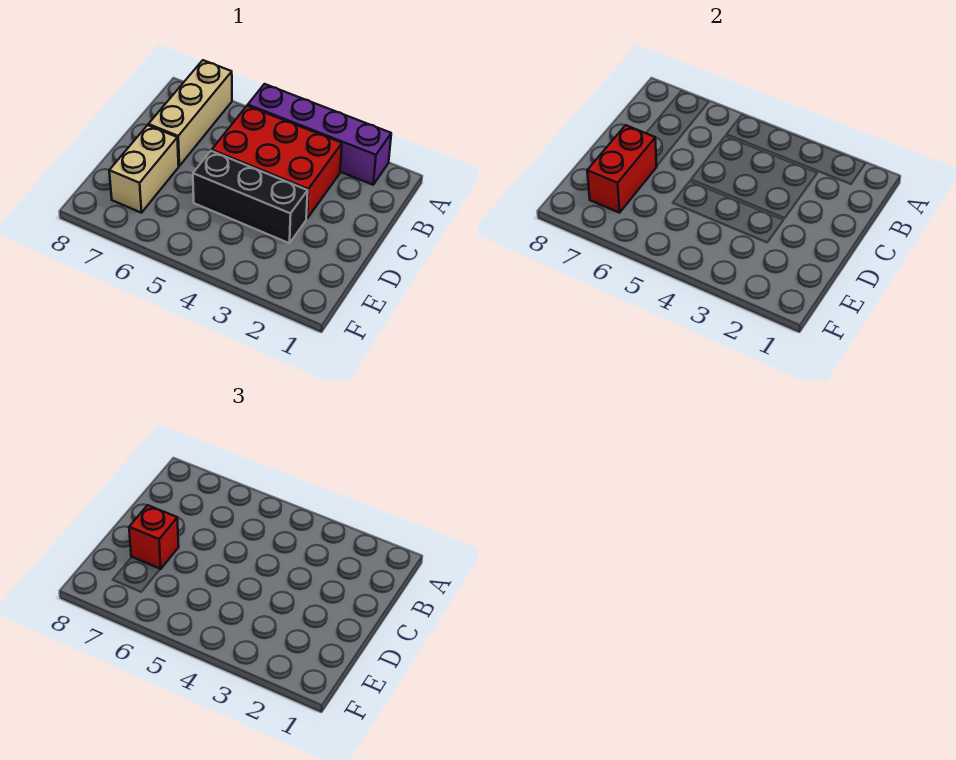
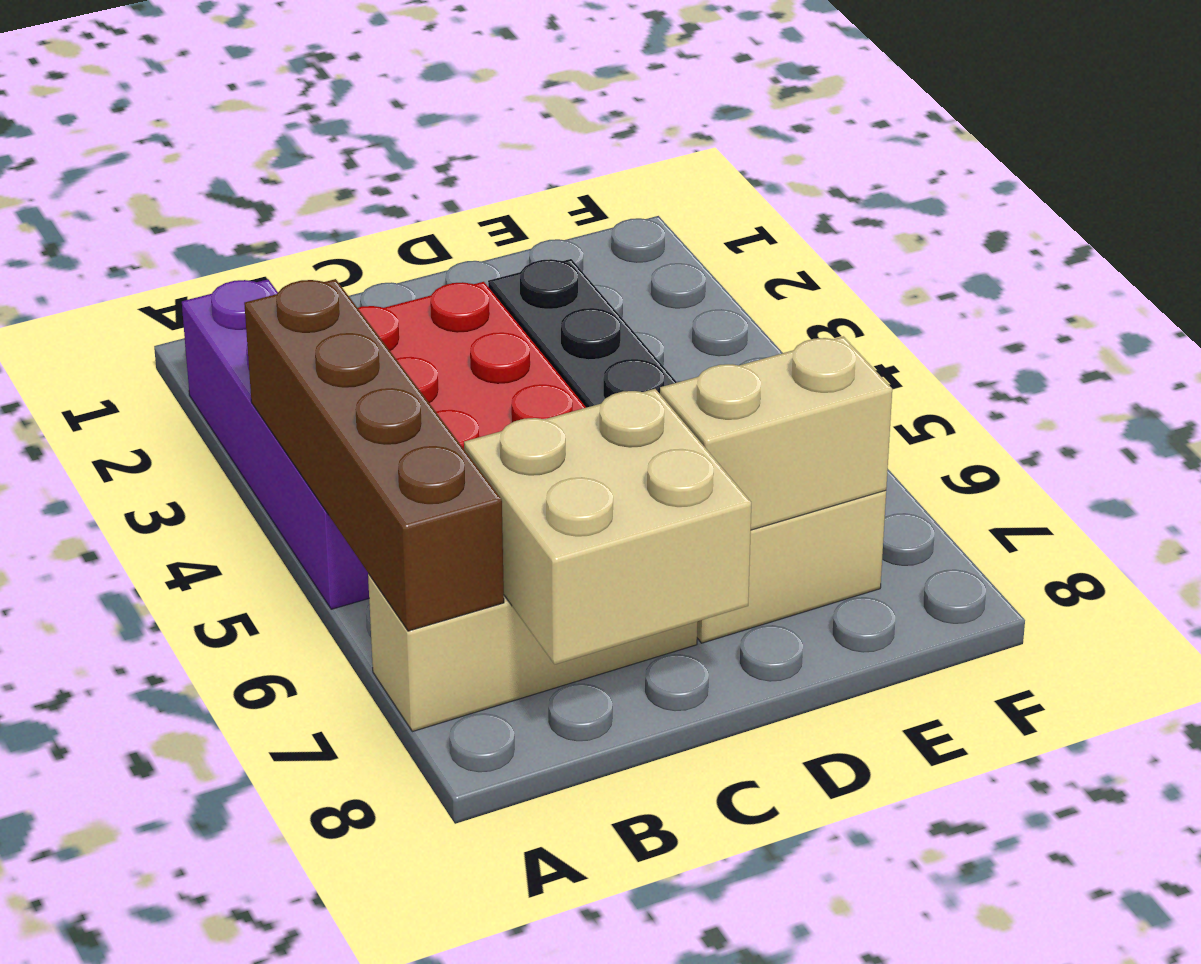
none -> brown 1x4 brick [244,279,504,631]
none -> tan 2x2 brick [464,389,751,664]
red 1x2 brick [587,125,657,213] -> tan 1x2 brick [660,337,892,530]
red 1x1 brick [129,505,179,569] -> none

